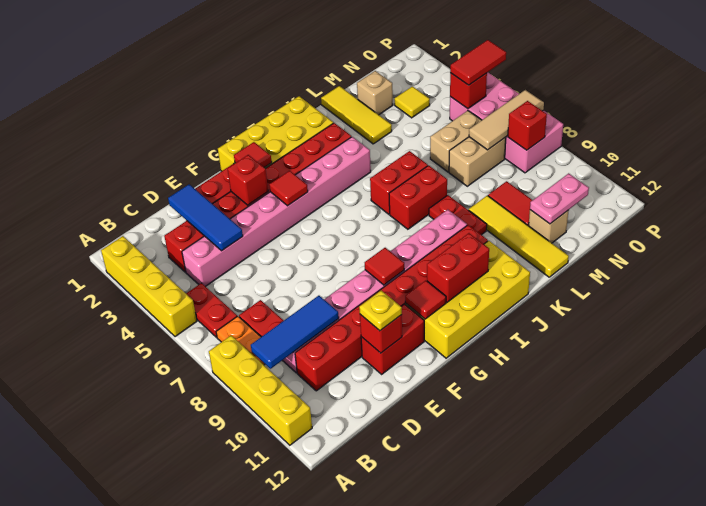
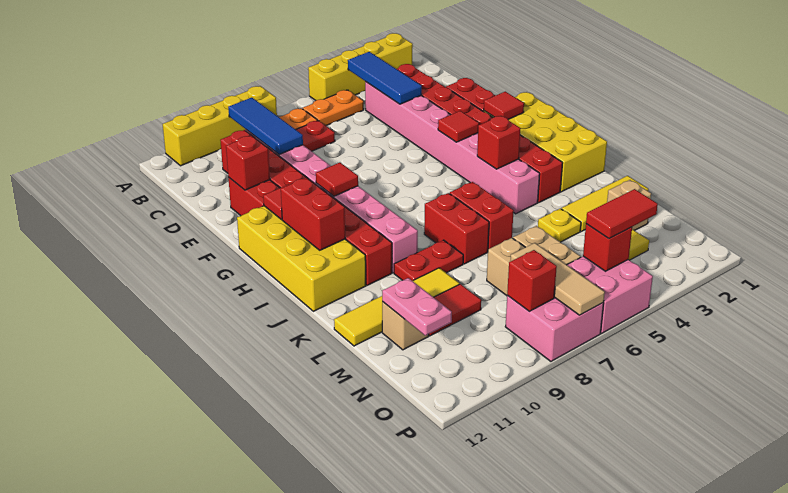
red 1x2 plate [186,283,237,337] -> orange 1x2 plate [303,90,364,126]
blue 1x3 tile [168,184,243,251] -> blue 1x3 tile turned to [348,52,422,104]
yellow 1x1 plate [359,290,402,331] -> yellow 1x1 plate moved to [538,209,581,242]
red 1x1 brick [228,155,268,205] -> red 1x1 brick moved to [477,116,521,169]
red 1x2 tile [450,40,506,85] -> red 1x2 tile turned to [586,189,658,239]

